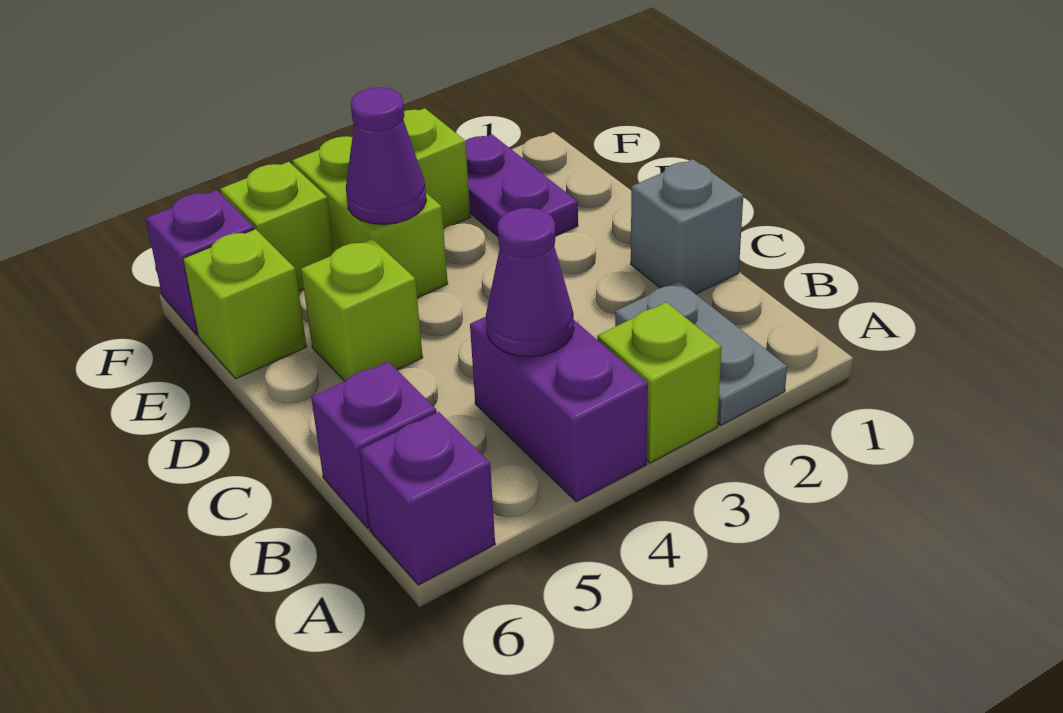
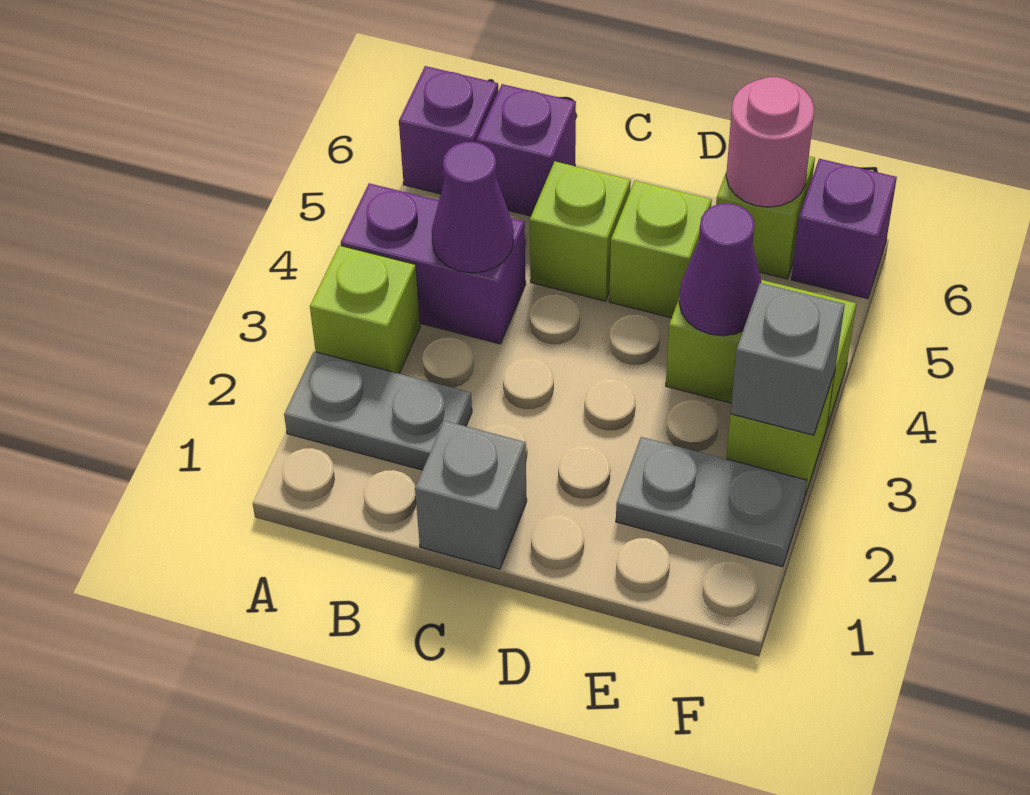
purple 1x2 plate [465,134,578,237] -> grey 1x2 plate [616,437,807,567]
none -> pink 1x1 round brick [726,77,814,207]
none -> grey 1x1 brick [731,283,845,435]
lime 1x1 brick [220,162,334,291] -> lime 1x1 brick moved to [530,162,631,301]

